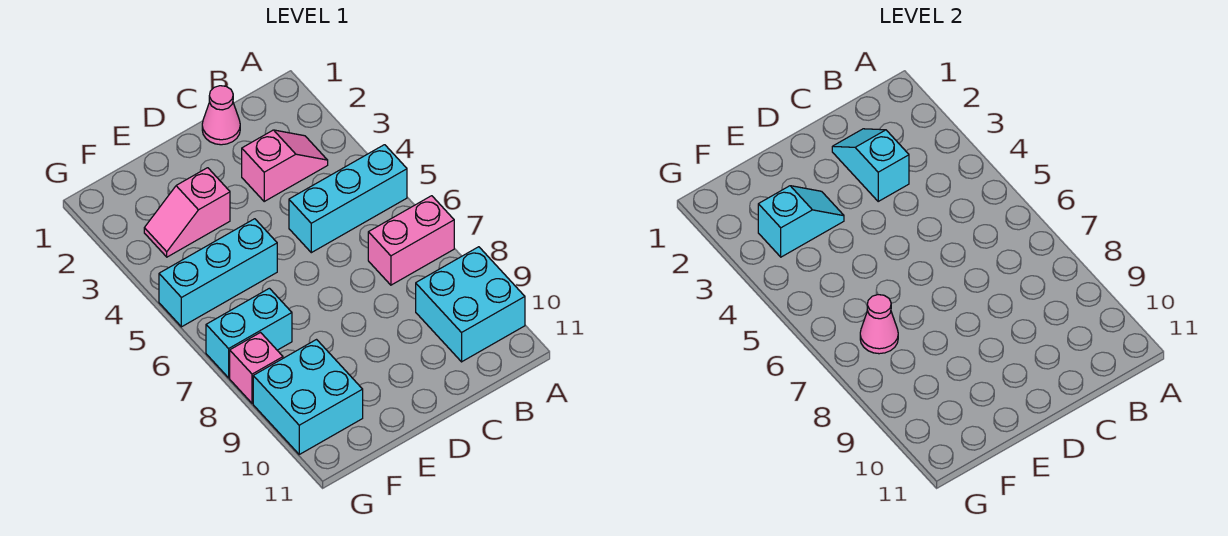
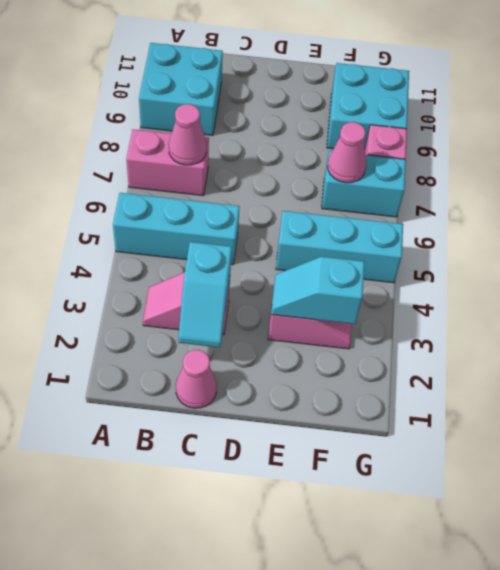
none -> pink 1x1 cone [169,104,207,165]

